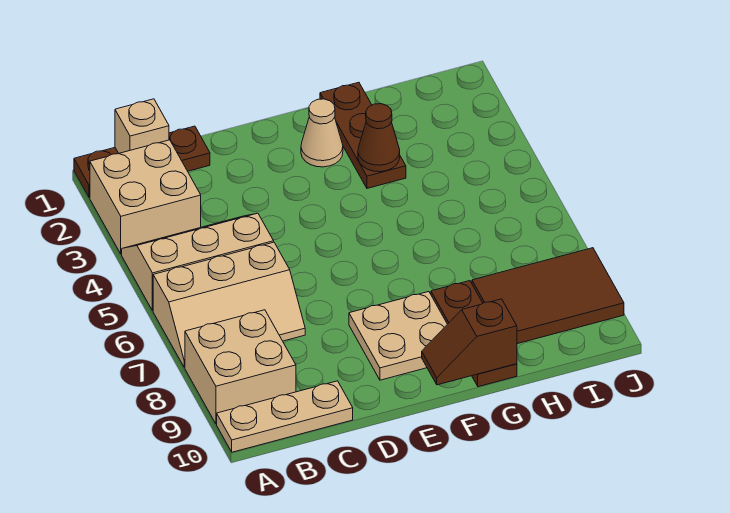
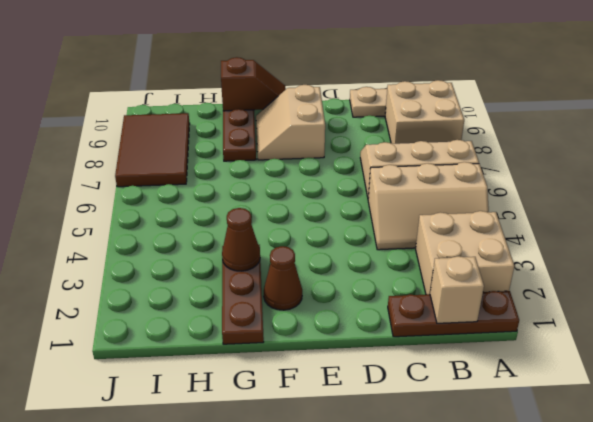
tan 2x2 plate [349,292,447,380] -> tan 2x2 slope [256,85,325,160]
tan 1x1 cone [301,99,343,167] -> brown 1x1 cone [264,246,302,310]
brown 2x3 tile [472,248,624,344] -> brown 2x3 tile turned to [115,113,190,187]

